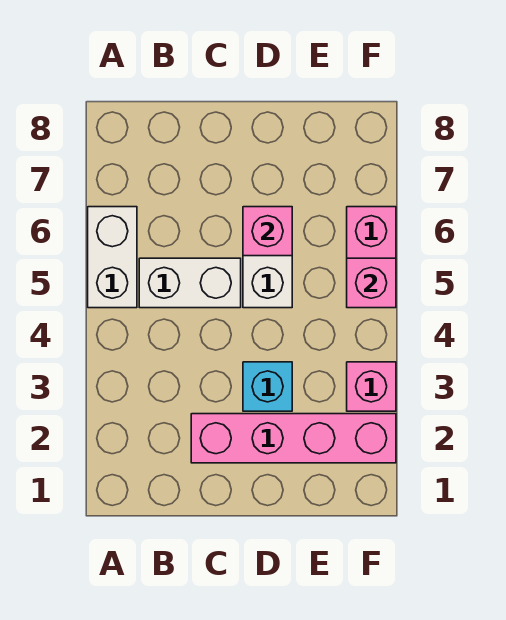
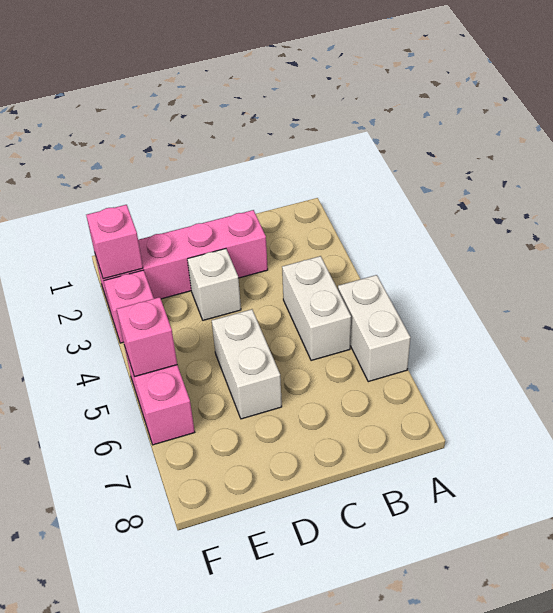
white 1x2 brick [139,258,241,308] -> white 1x2 brick turned to [282,256,351,361]
cyan 1x1 brick [243,362,292,411] -> white 1x1 brick [187,249,241,320]
pink 1x1 brick [243,207,292,256] -> pink 1x1 brick moved to [86,205,143,279]

